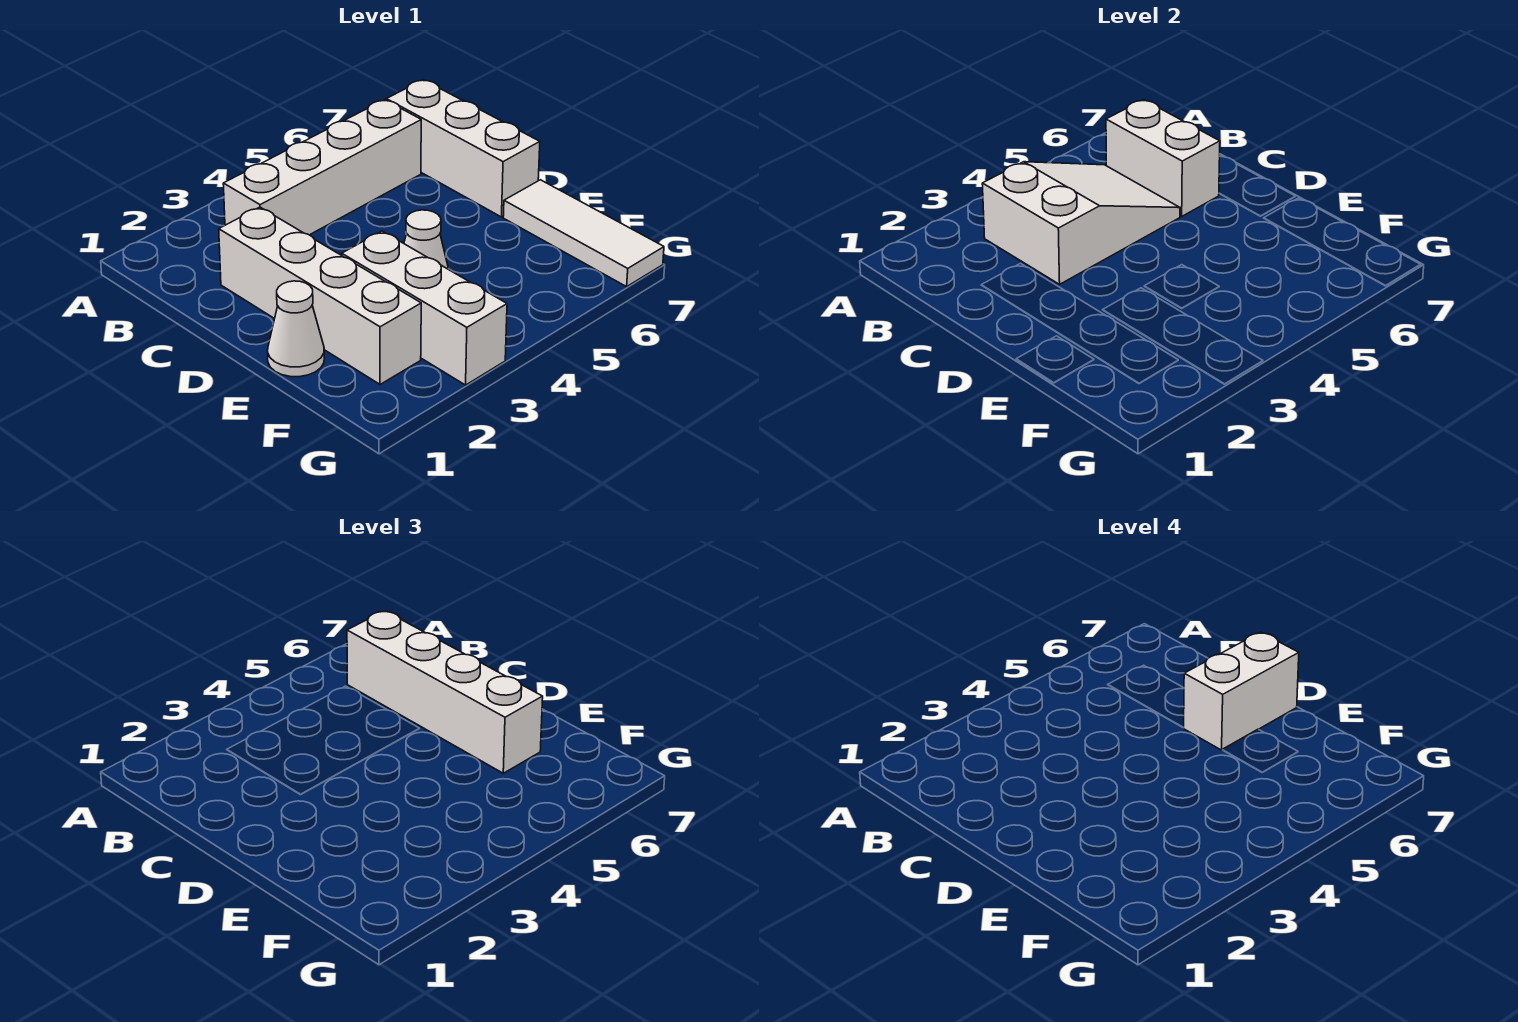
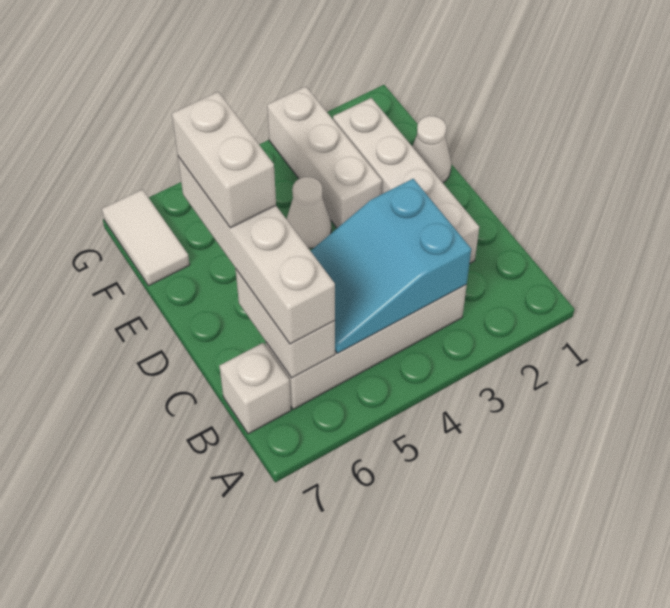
white 2x3 slope [982,162,1180,284] -> cyan 2x3 slope [311,179,471,353]
white 1x3 brick [386,80,540,217] -> white 1x1 brick [219,343,291,434]
white 1x2 brick [1184,632,1299,750] -> white 1x2 brick turned to [172,92,276,228]
white 1x3 tile [503,180,664,287] -> white 1x2 tile [102,189,190,286]

